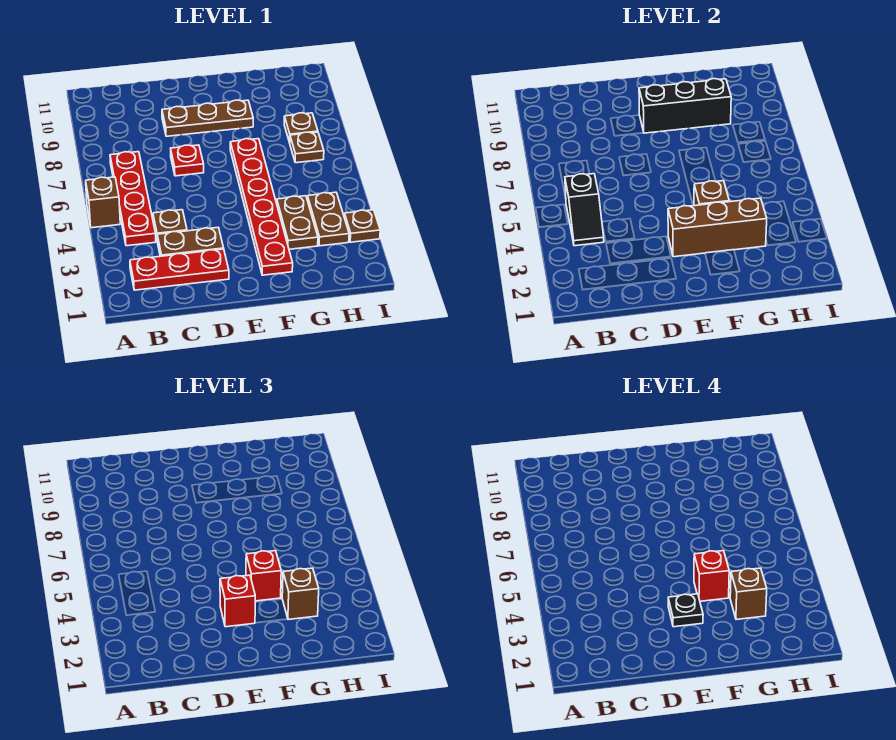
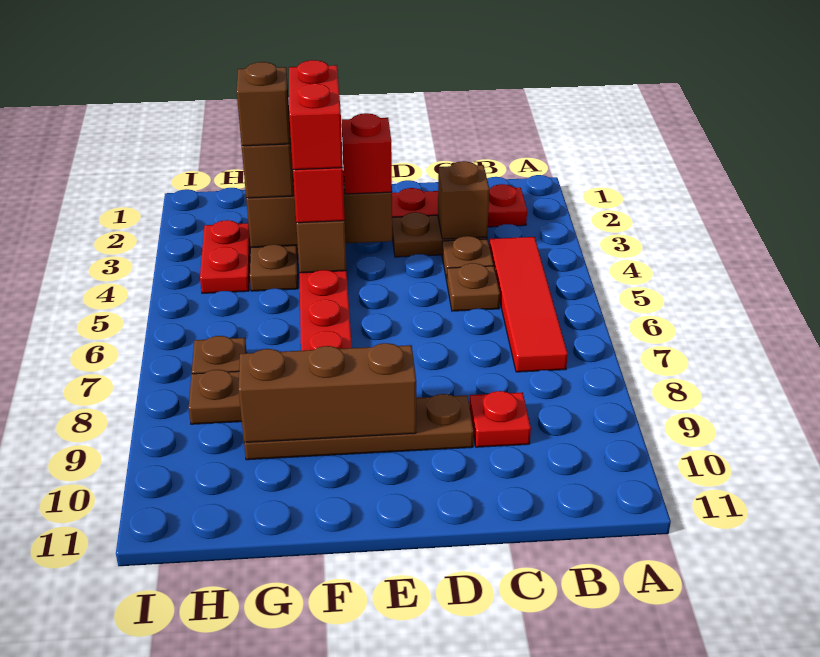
brown 1x1 brick [86,177,120,228] -> brown 1x1 brick moved to [438,161,489,239]
red 1x4 plate [110,152,156,246] -> red 1x4 tile [489,237,568,372]
black 1x2 slope [565,174,604,246] -> none
red 1x1 plate [171,145,204,176] -> red 1x1 plate moved to [470,391,531,447]
brown 1x3 plate [162,100,253,136] -> brown 1x4 plate [244,394,474,460]
black 1x1 plate [668,594,703,627] -> none
black 1x3 brick [639,79,731,133] -> brown 1x3 brick [238,343,416,443]
red 1x1 brick [694,551,729,601] -> red 1x2 brick [289,60,343,170]
brown 1x2 plate [307,192,349,246] -> red 1x2 plate [200,220,250,293]
brown 1x1 plate [344,210,380,242] -> brown 1x1 plate moved to [447,263,500,311]

